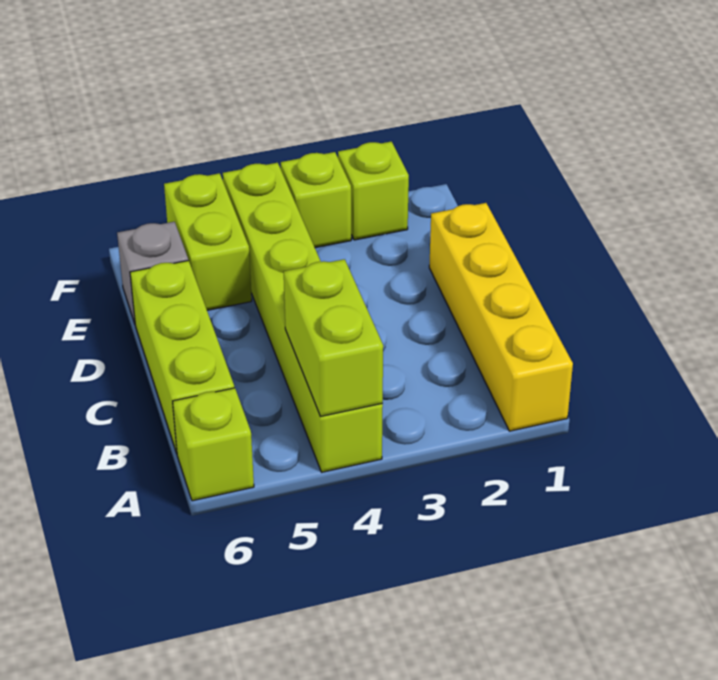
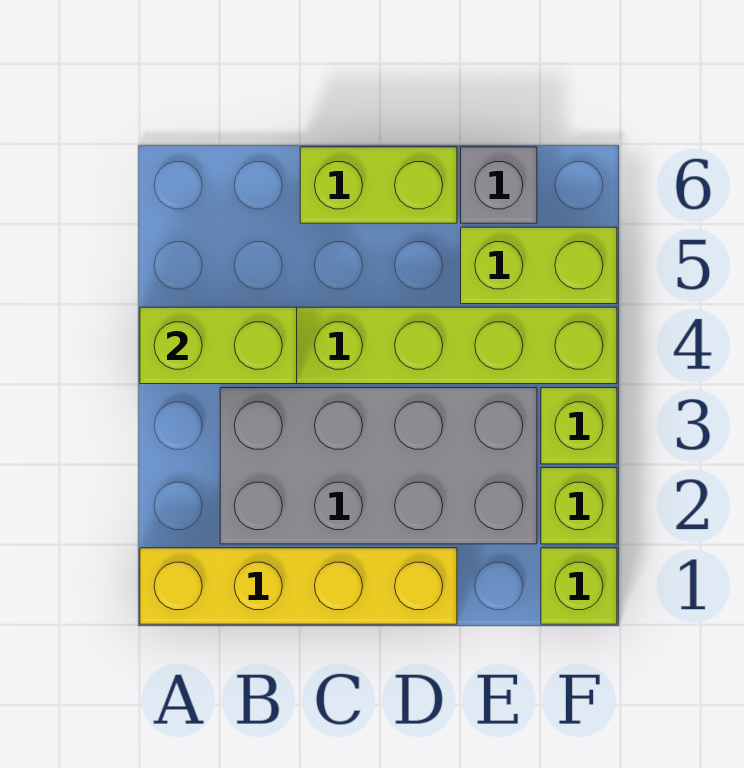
lime 1x1 brick [173,388,254,501] -> lime 1x1 brick moved to [541,548,617,624]
none -> grey 2x4 brick [220,388,537,544]
lime 1x3 brick [130,260,234,453] -> lime 1x2 brick [300,147,457,223]

